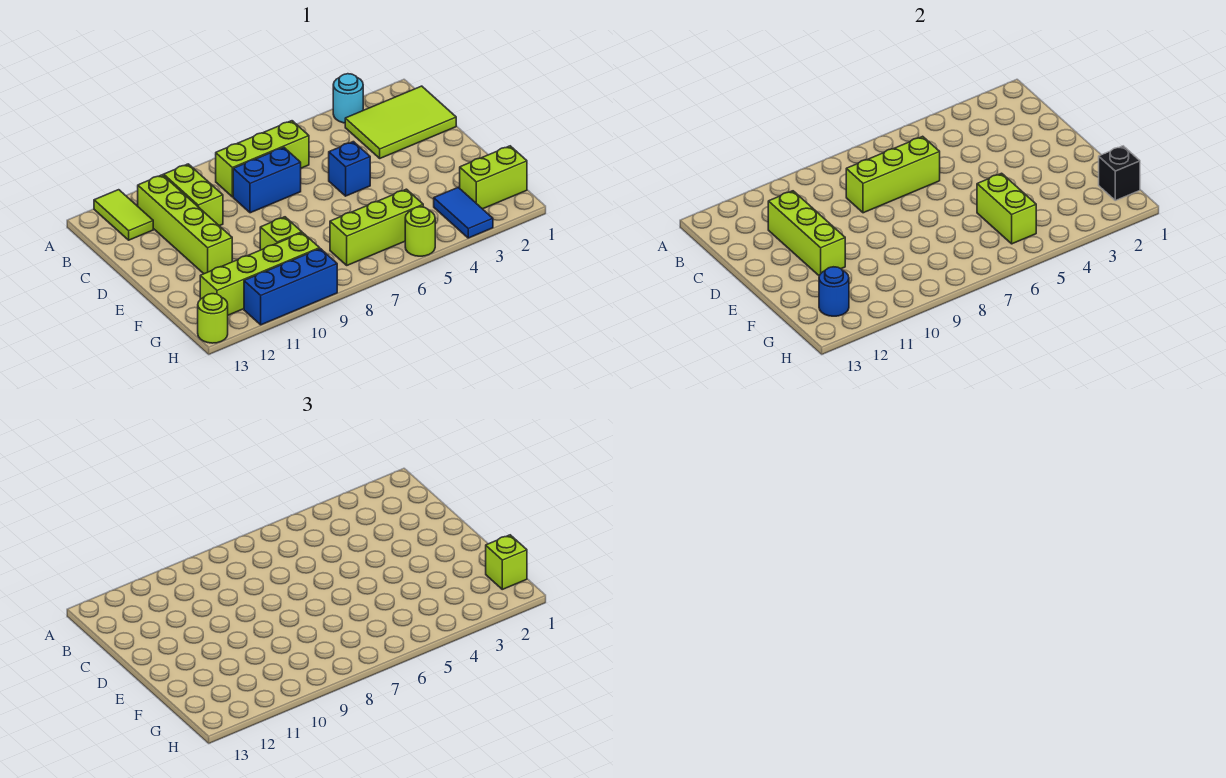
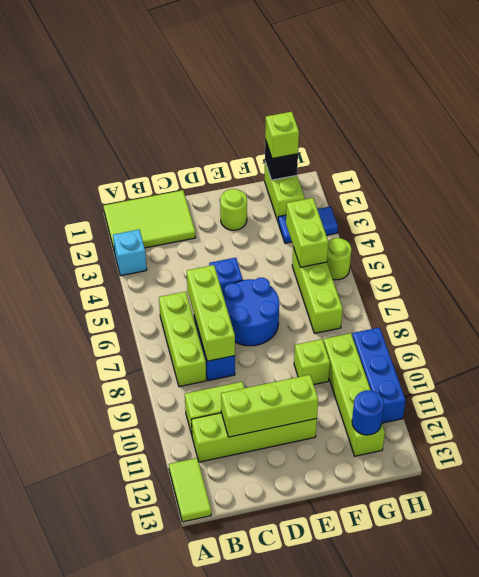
cyan 1x1 round brick [333,74,363,123] -> cyan 1x1 brick [113,230,147,276]
lime 1x2 tile [94,190,153,240] -> lime 1x2 tile turned to [169,458,211,522]
lime 2x3 tile [345,86,456,158] -> lime 2x3 tile turned to [104,190,196,253]
none -> blue 2x2 round brick [223,278,279,346]
lime 1x2 brick [977,173,1036,244] -> lime 1x2 brick turned to [286,198,328,267]
lime 1x1 round brick [198,294,228,343] -> lime 1x1 round brick moved to [220,189,247,230]

